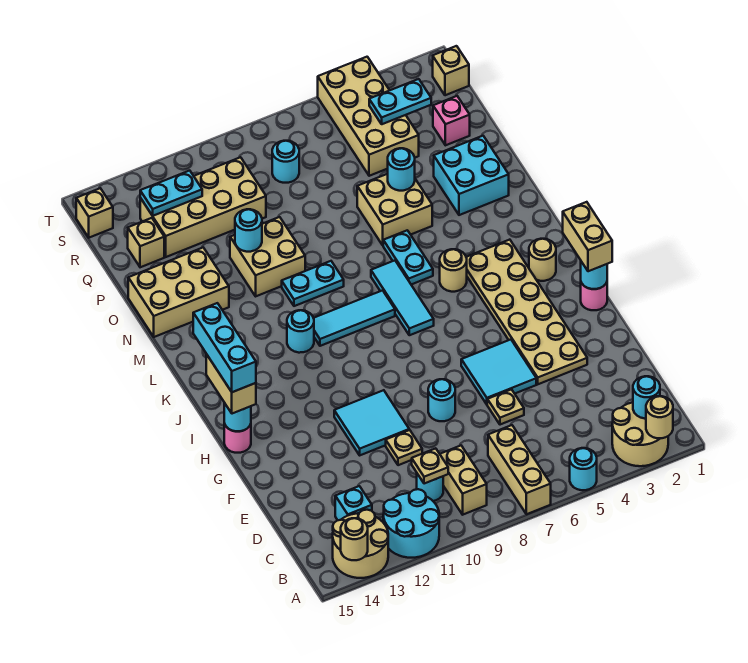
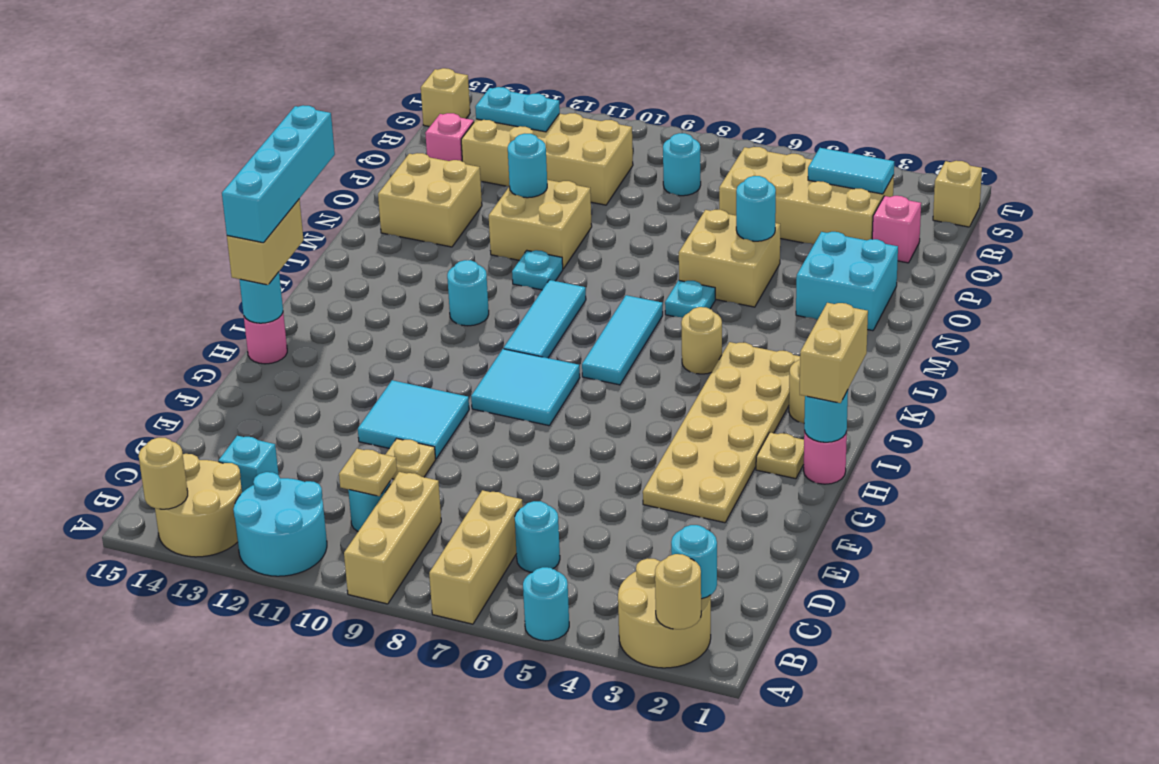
tan 1x2 brick [440,446,487,515] -> tan 1x3 brick [344,472,441,604]
tan 1x1 plate [487,389,524,425] -> tan 1x1 plate moved to [756,433,804,479]
cyan 2x2 tile [461,340,536,404] -> cyan 2x2 tile moved to [471,349,580,426]
cyan 1x1 round brick [428,379,455,421] -> cyan 1x1 round brick moved to [515,501,560,572]
cyan 1x3 brick [193,303,256,392] -> cyan 1x4 brick [222,105,335,243]
cyan 1x3 tile [314,290,395,346] -> cyan 1x3 tile turned to [504,280,586,358]
cyan 1x2 plate [383,230,433,284] -> cyan 1x1 plate [665,280,715,318]
cyan 1x2 plate [282,261,344,306] -> cyan 1x1 plate [512,250,563,290]
tan 2x3 brick [128,248,229,337] -> tan 2x2 brick [378,153,482,247]
tan 2x4 brick [318,57,419,176] -> tan 2x4 brick turned to [719,147,894,244]
tan 1x1 brick [128,218,164,267] -> pink 1x1 brick [425,113,474,161]
cyan 1x2 plate [369,79,431,124] -> cyan 1x2 tile [808,148,894,194]

